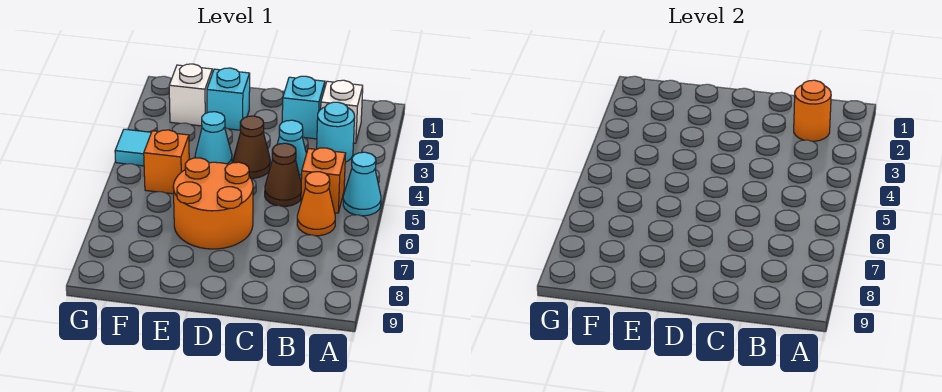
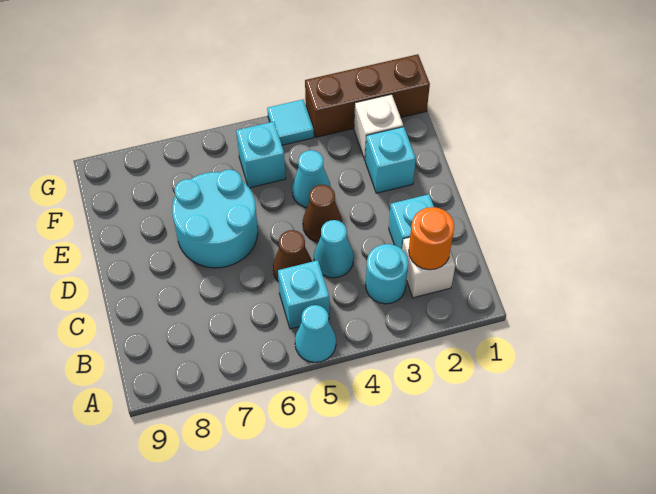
orange 1x1 brick [301,148,346,213] -> cyan 1x1 brick [278,260,329,329]
orange 1x1 cone [297,172,335,236] -> none
orange 2x2 round brick [173,158,253,249] -> cyan 2x2 round brick [172,169,258,268]
orange 1x1 brick [144,130,189,194] -> cyan 1x1 brick [236,122,286,188]
none -> brown 1x3 brick [305,54,430,137]

